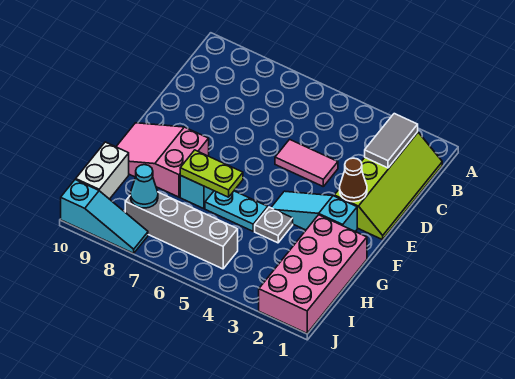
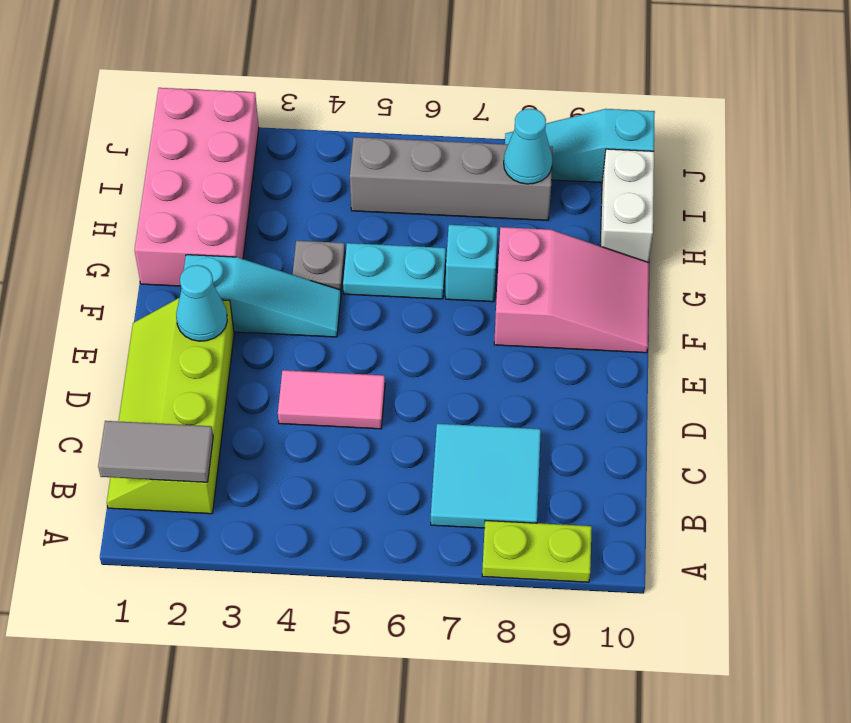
grey 1x2 tile [365,114,418,168] -> grey 1x2 tile turned to [98,421,213,482]
none -> cyan 2x2 tile [431,424,541,528]
brown 1x1 cone [340,158,367,202] -> cyan 1x1 cone [176,265,227,341]
lime 1x2 plate [180,150,243,197] -> lime 1x2 plate moved to [482,521,592,582]

